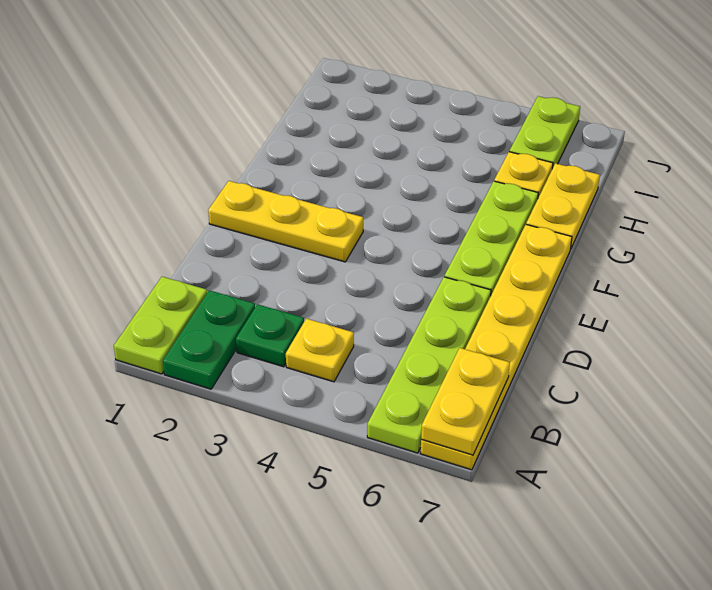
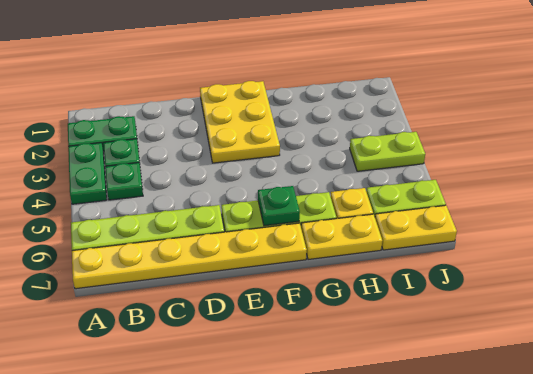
lime 1x2 plate [114,277,207,374] -> lime 1x2 plate moved to [350,132,425,171]
none -> green 1x2 plate [68,143,107,204]
yellow 1x2 plate [421,348,510,455] -> yellow 1x2 plate moved to [375,205,457,250]
yellow 1x1 plate [286,319,354,382] -> green 1x1 plate [105,163,143,200]
yellow 1x3 plate [208,181,363,262] -> yellow 2x3 plate [200,81,280,163]
none -> green 1x1 plate [258,186,300,226]

